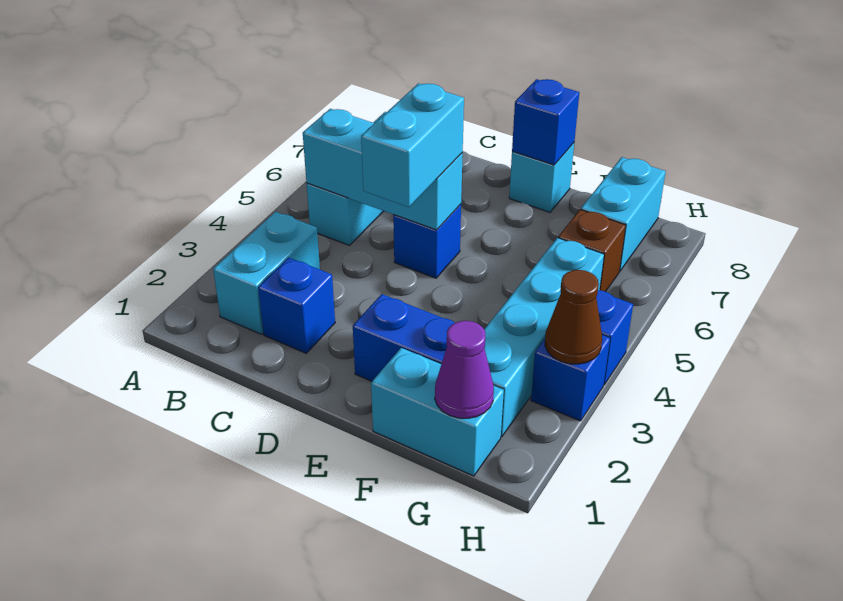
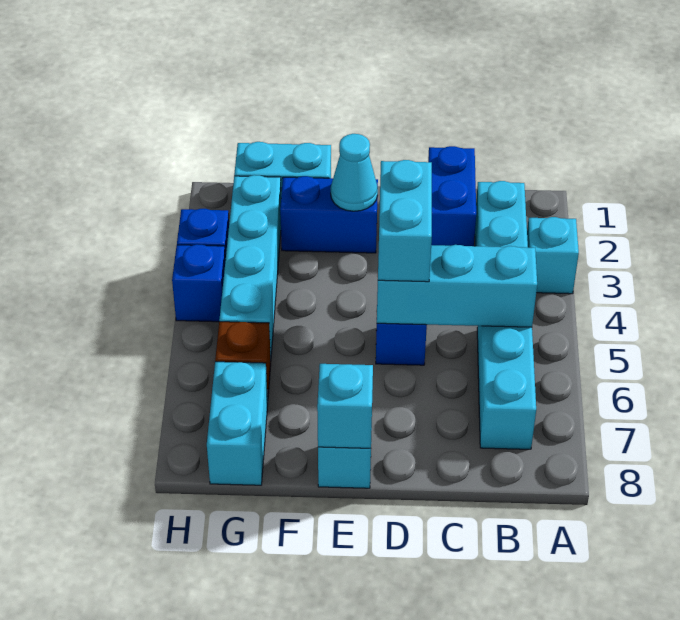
none -> cyan 1x1 brick [527,217,579,294]
blue 1x1 brick [258,258,335,353] -> blue 1x2 brick [428,146,476,246]
none -> cyan 1x1 cone [331,134,378,211]
blue 1x1 brick [512,79,579,165] -> cyan 1x1 brick [317,364,373,448]
purple 1x1 cone [435,321,494,418] -> none
brown 1x1 cone [545,270,602,364] -> none

